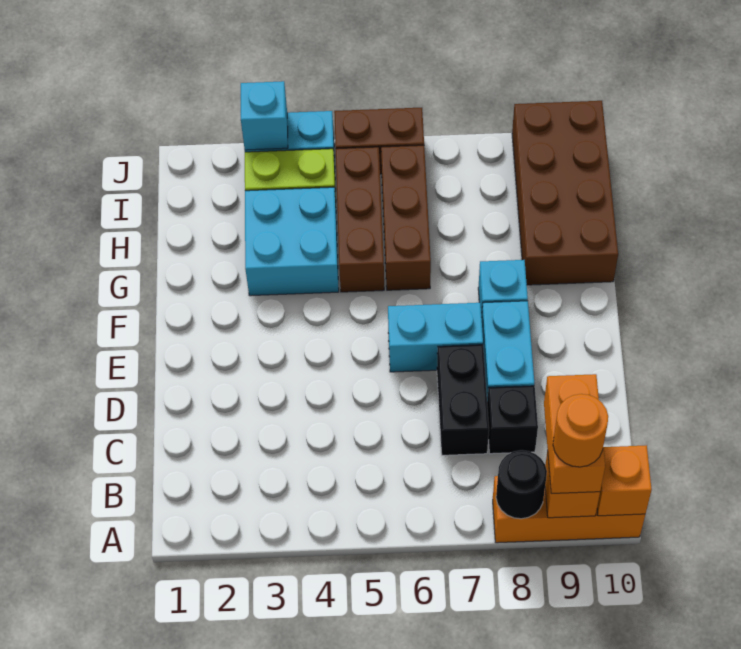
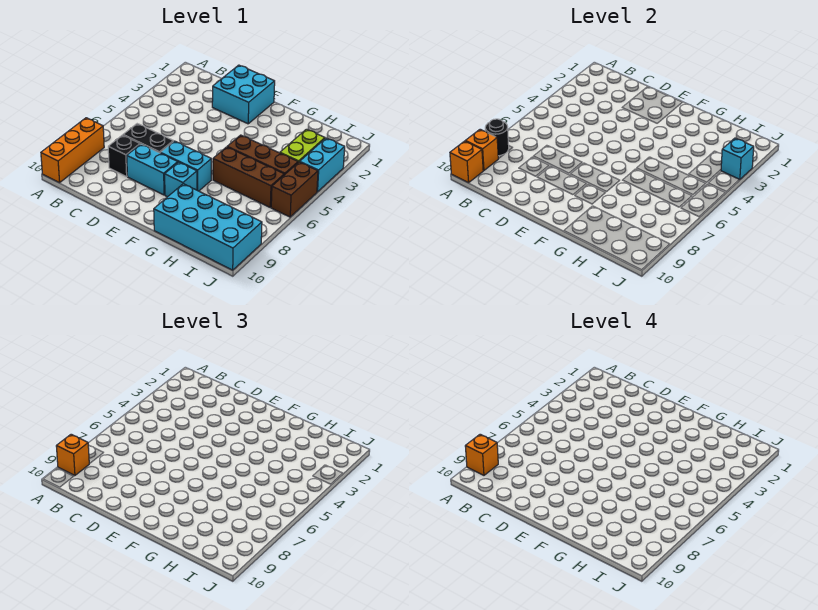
orange 1x2 brick [544,374,605,494] -> orange 1x1 brick [56,434,89,475]
orange 1x1 round brick [553,394,608,467] -> orange 1x1 brick [465,434,498,475]
cyan 1x2 brick [388,303,483,372] -> cyan 1x2 brick turned to [161,141,211,191]
cyan 2x2 brick [245,187,339,296] -> cyan 2x2 brick moved to [212,65,275,124]
brown 2x4 brick [512,101,618,285] -> cyan 2x4 brick [154,184,262,270]

